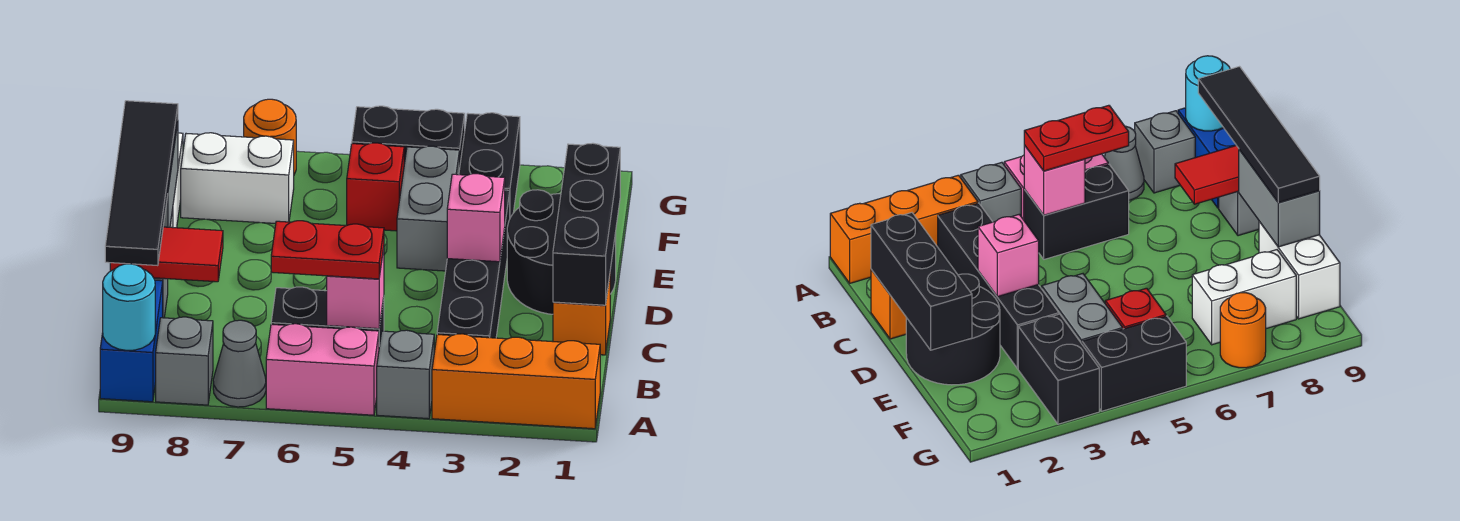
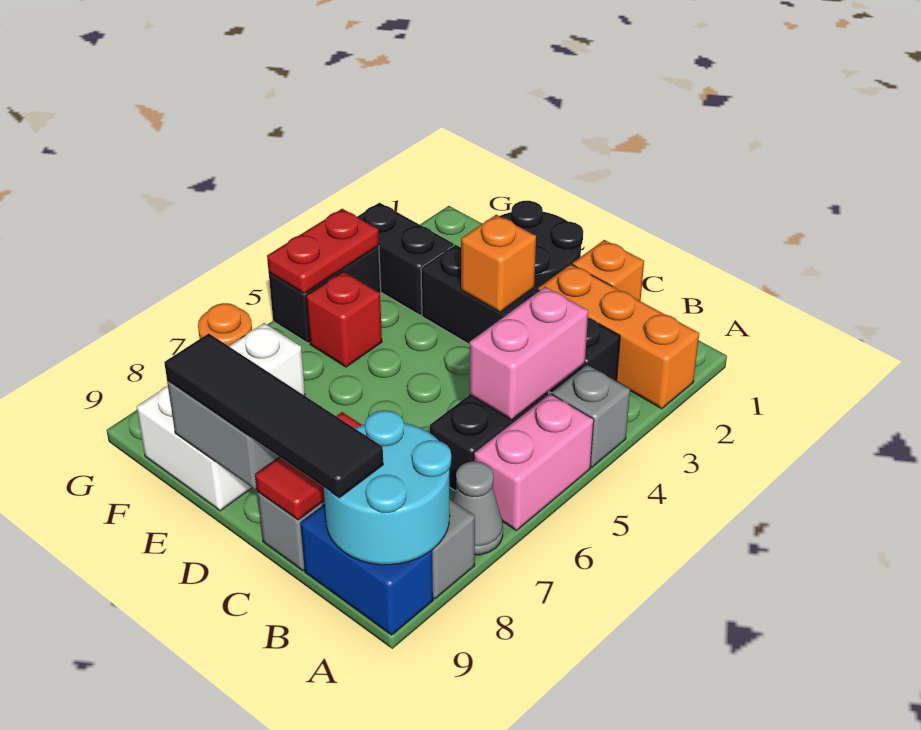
orange 1x3 brick [432,334,600,429] -> orange 1x3 brick turned to [538,264,699,409]
cyan 1x1 round brick [103,264,155,350] -> cyan 2x2 round brick [324,410,451,565]
pink 1x1 brick [327,248,384,329] -> pink 1x2 brick [469,287,588,420]
red 1x2 plate [271,221,384,279] -> red 1x2 plate moved to [267,209,379,293]
black 1x3 brick [553,143,620,305] -> none
pink 1x1 brick [447,174,505,262] -> orange 1x1 brick [461,215,536,312]
grey 1x2 brick [397,146,460,271] -> none

